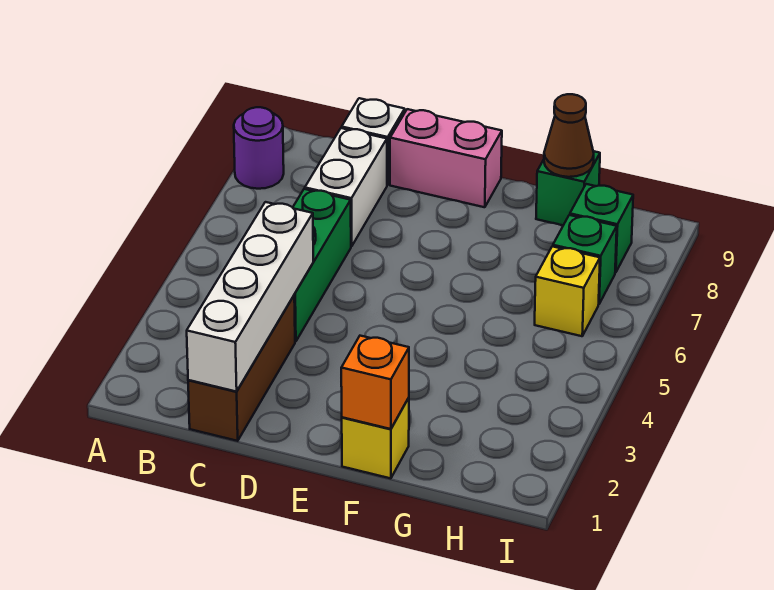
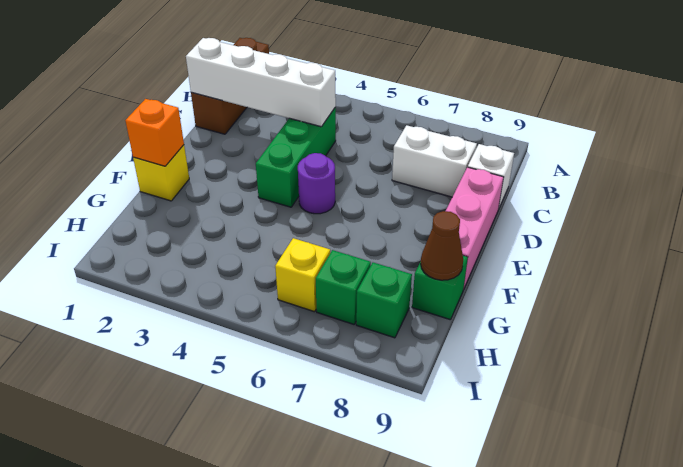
purple 1x1 round brick [234,107,284,189] -> purple 1x1 round brick moved to [298,153,335,214]
brown 1x3 brick [188,296,295,441] -> brown 1x3 brick turned to [191,38,269,134]
green 1x3 brick [293,189,351,342] -> green 1x3 brick turned to [256,107,336,207]
pink 1x2 brick [390,109,502,207] -> pink 1x3 brick [446,167,504,290]

